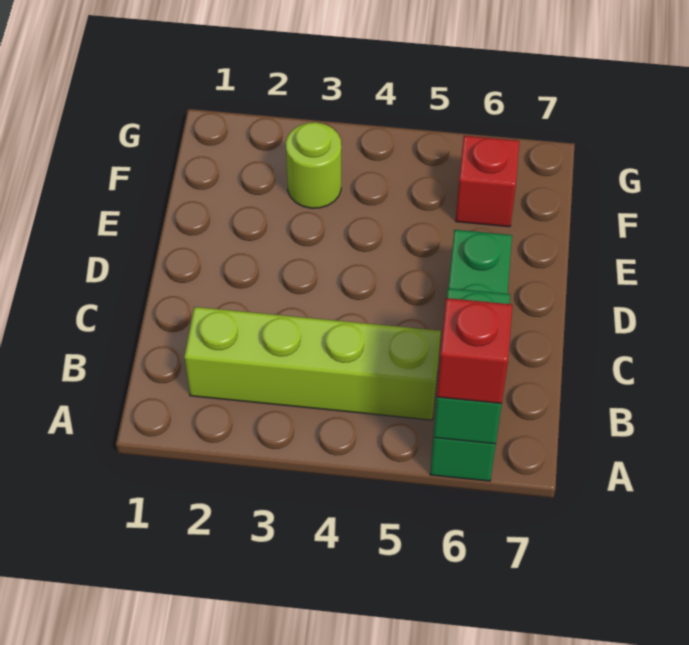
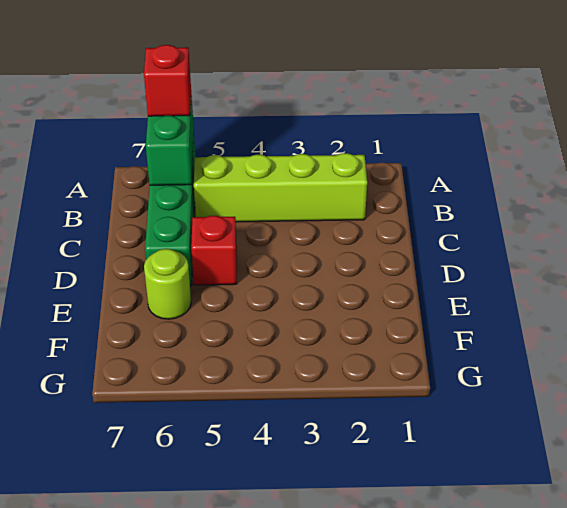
lime 1x1 round brick [286,122,341,208] -> lime 1x1 round brick moved to [144,249,191,319]
red 1x1 brick [456,136,519,227] -> red 1x1 brick moved to [191,216,237,285]

